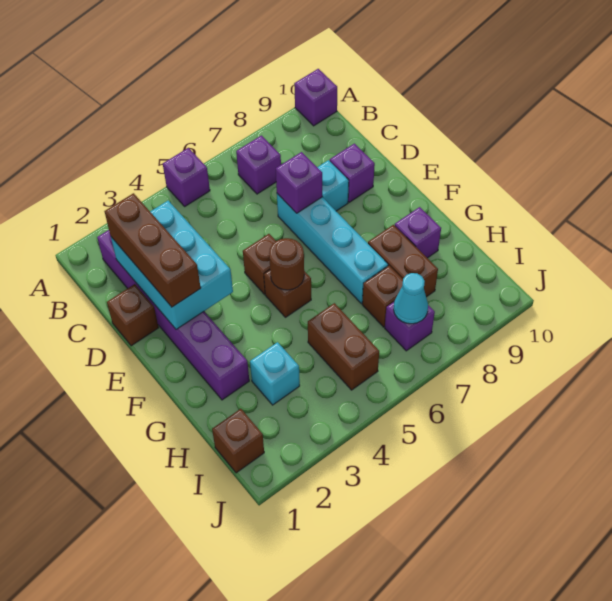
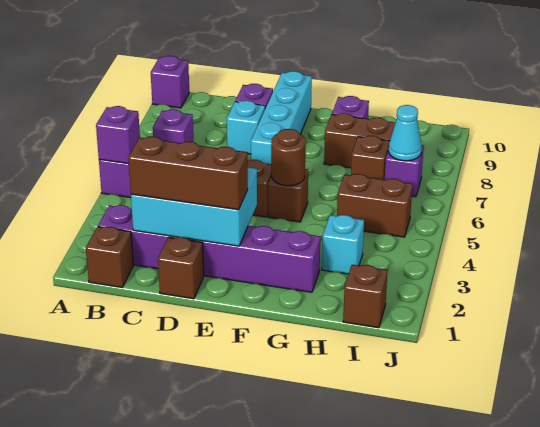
none -> brown 1x1 brick [86,227,133,287]
cyan 1x4 brick [277,194,388,303] -> cyan 1x4 brick turned to [251,71,312,164]
purple 1x1 brick [276,152,322,213] -> purple 1x1 brick moved to [96,106,140,164]

